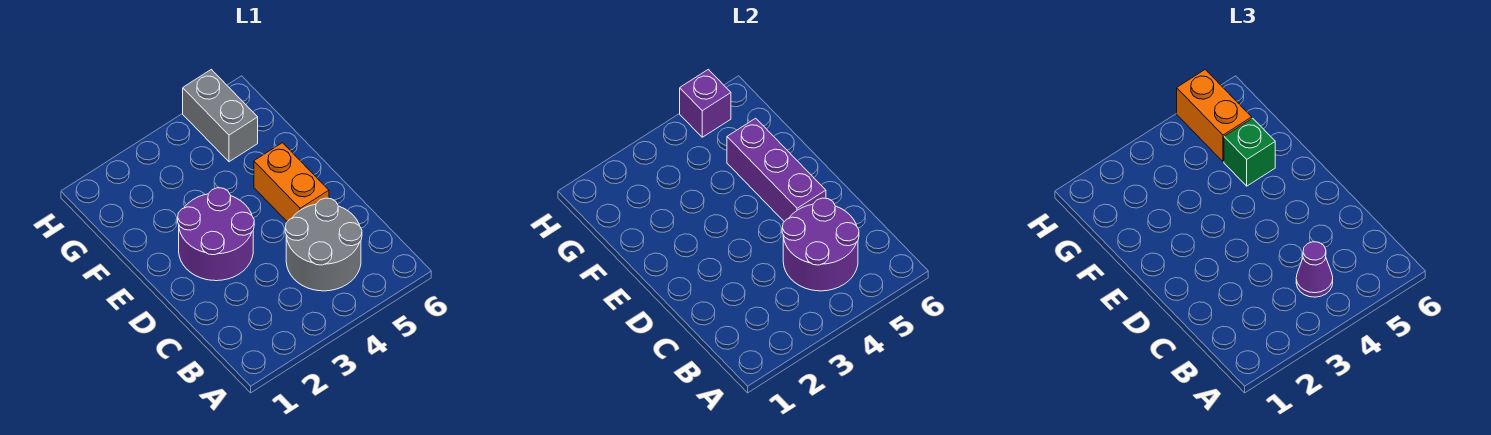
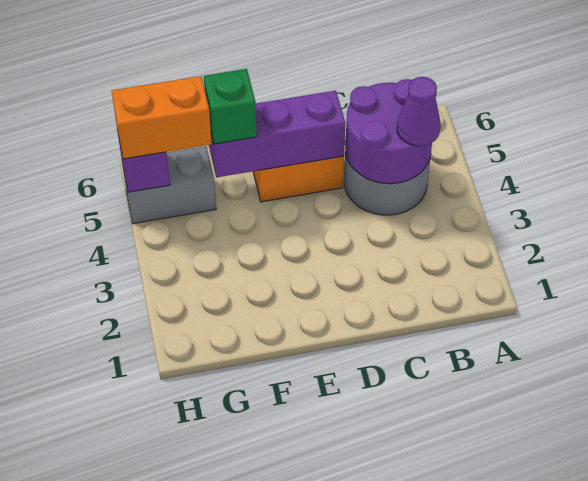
purple 2x2 round brick [178,188,254,281] -> none

